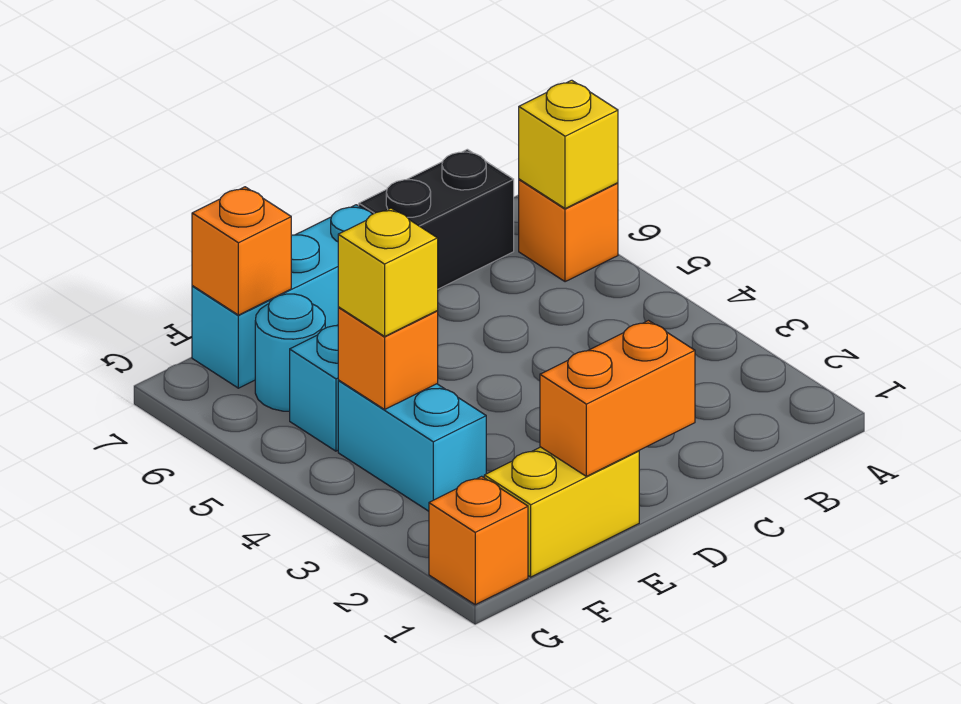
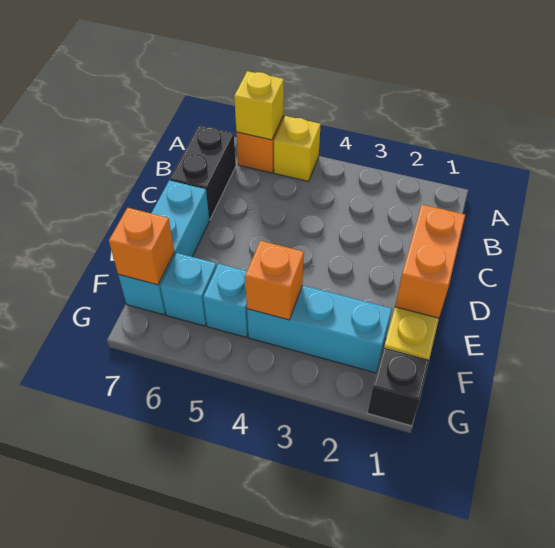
cyan 1x2 brick [338,381,486,511] -> cyan 1x3 brick [247,285,392,373]
yellow 1x1 brick [338,208,438,336] -> yellow 1x1 brick moved to [274,116,321,181]
cyan 1x1 round brick [255,294,325,411] -> cyan 1x1 brick [160,253,217,326]
orange 1x1 brick [429,476,528,605] -> black 1x1 brick [368,348,429,426]

